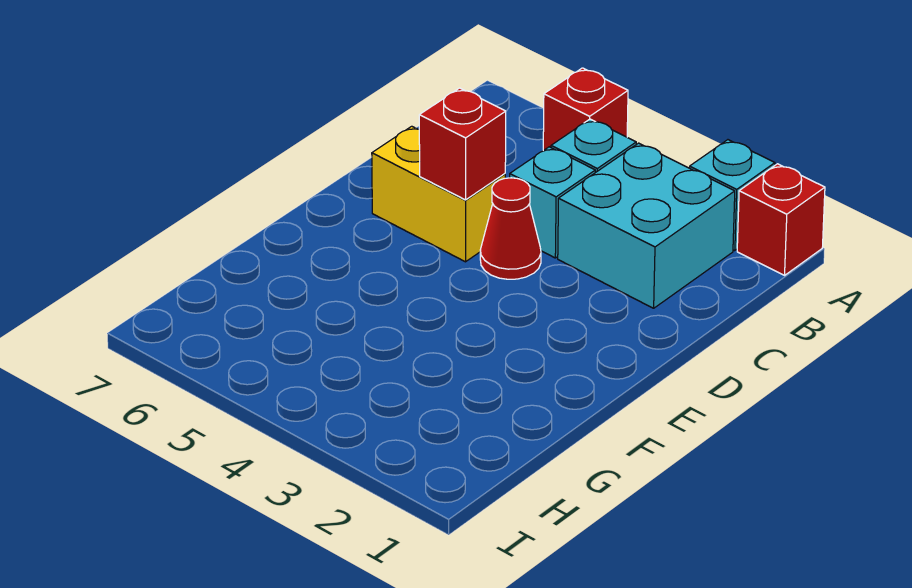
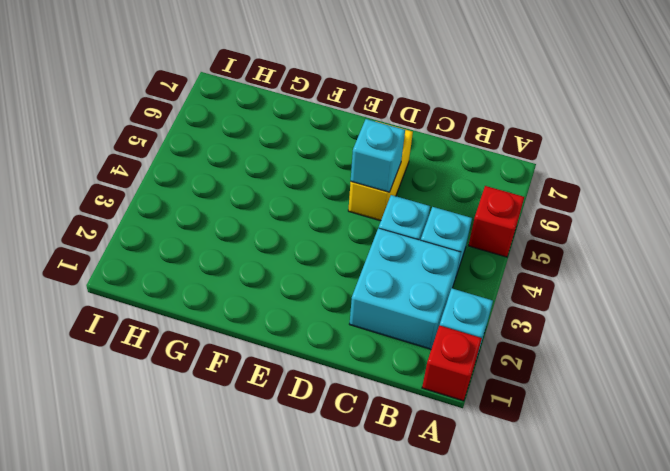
red 1x1 cone [480,178,541,279] -> none
red 1x1 brick [419,88,506,200] -> cyan 1x1 brick [351,119,405,192]

